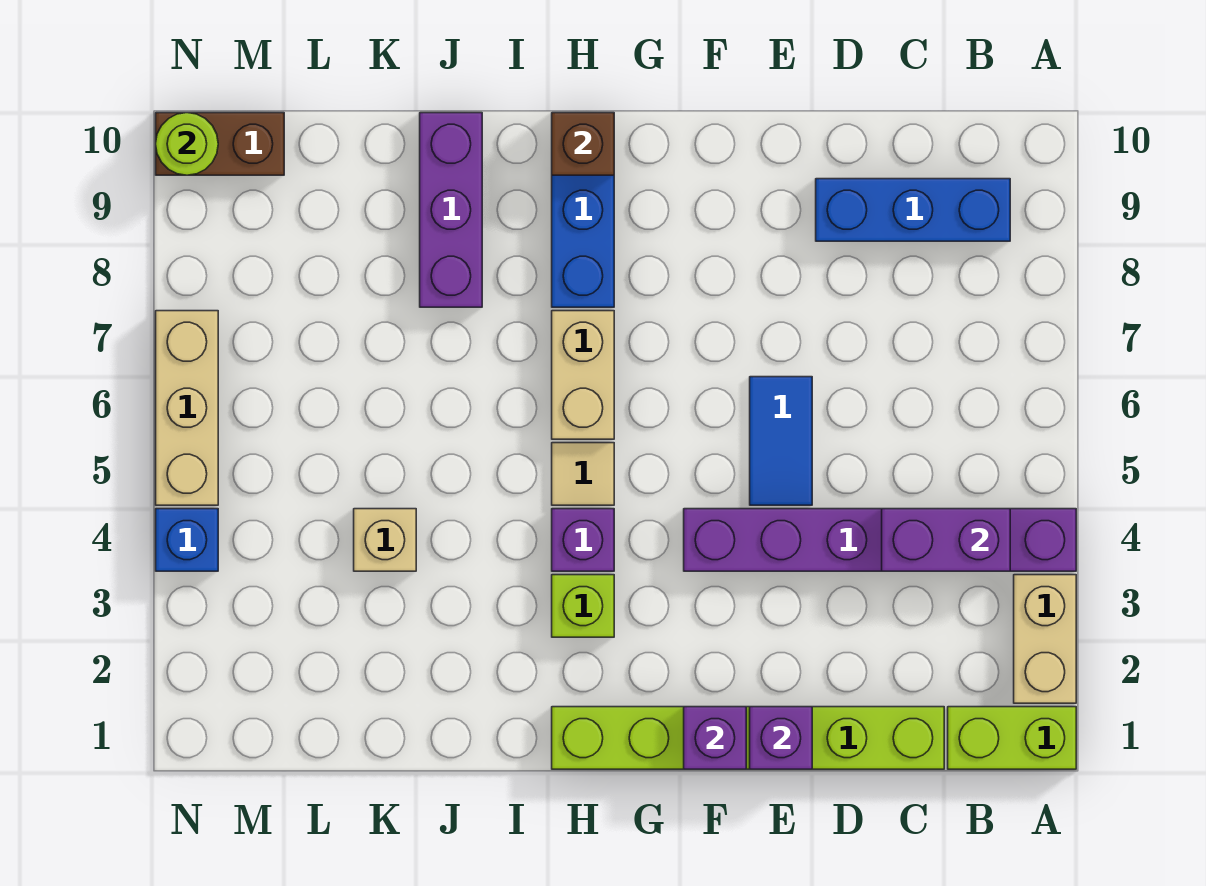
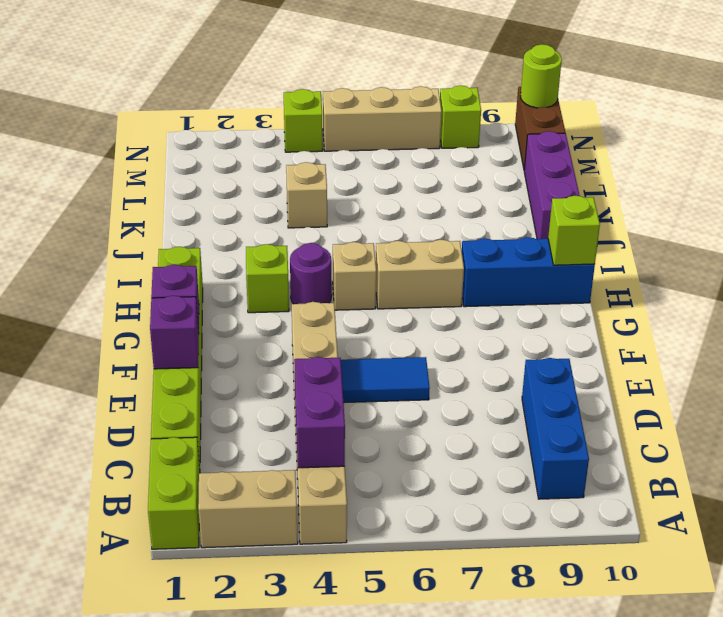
purple 1x6 brick [684,509,1076,571] -> tan 1x6 brick [292,302,347,544]
purple 1x1 brick [552,509,614,571] -> purple 1x1 round brick [290,243,332,304]
tan 1x1 tile [552,443,614,505] -> tan 1x1 brick [333,242,376,310]
brown 1x1 brick [552,113,614,175] -> lime 1x1 brick [548,196,600,265]
purple 1x3 brick [420,113,482,307] -> purple 1x3 brick turned to [524,131,580,239]
blue 1x1 brick [156,509,218,571] -> lime 1x1 brick [284,89,323,152]
none -> lime 1x1 brick [440,86,481,148]

